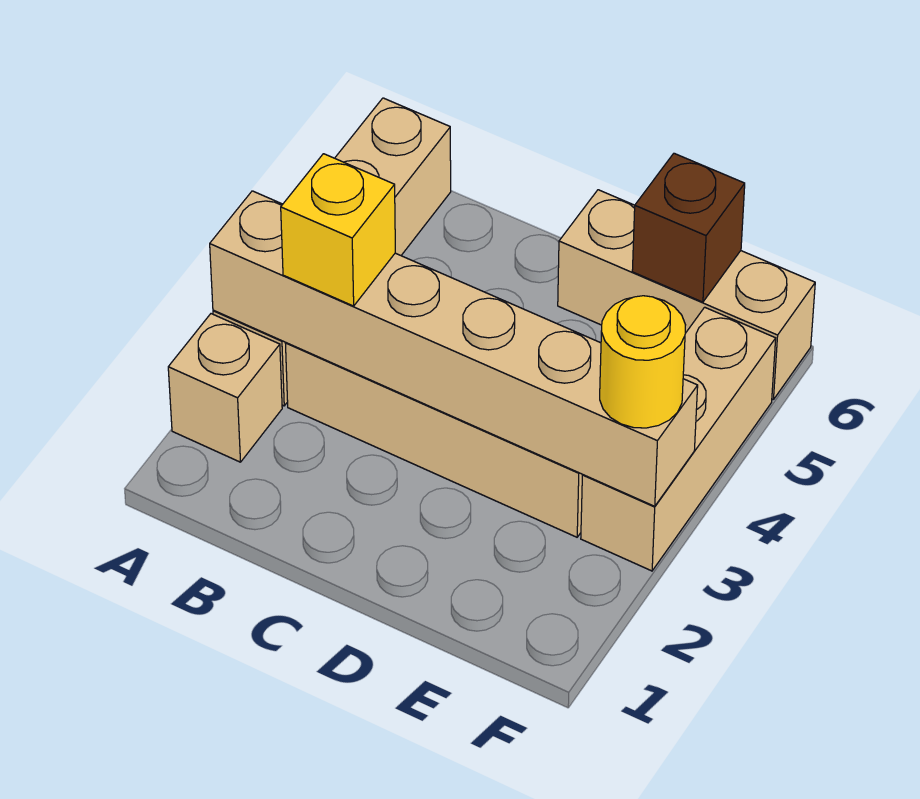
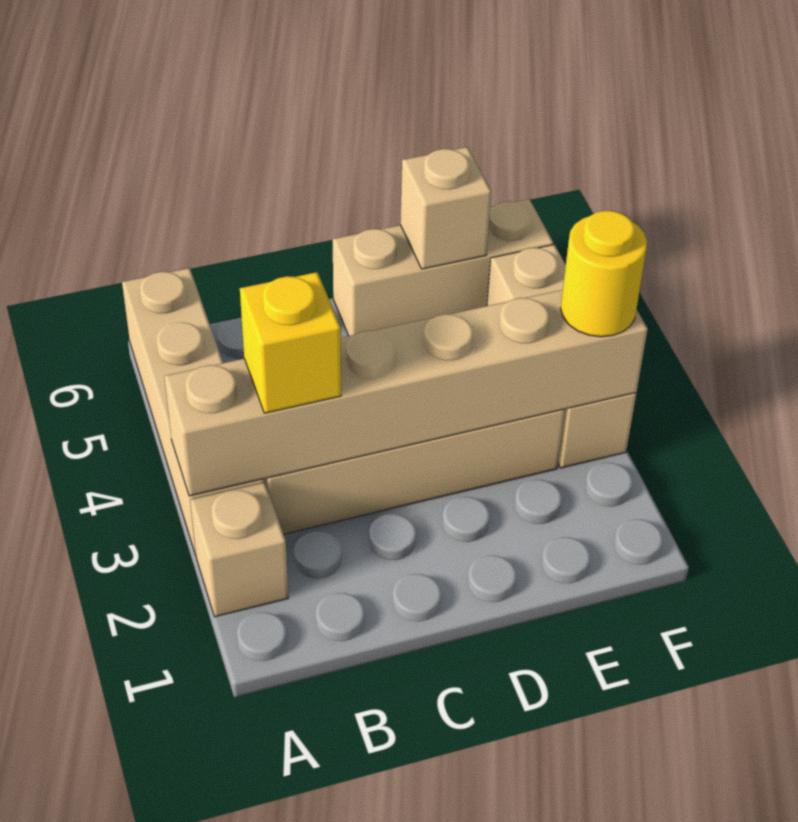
brown 1x1 brick [632,153,745,302] -> tan 1x1 brick [400,147,491,269]

